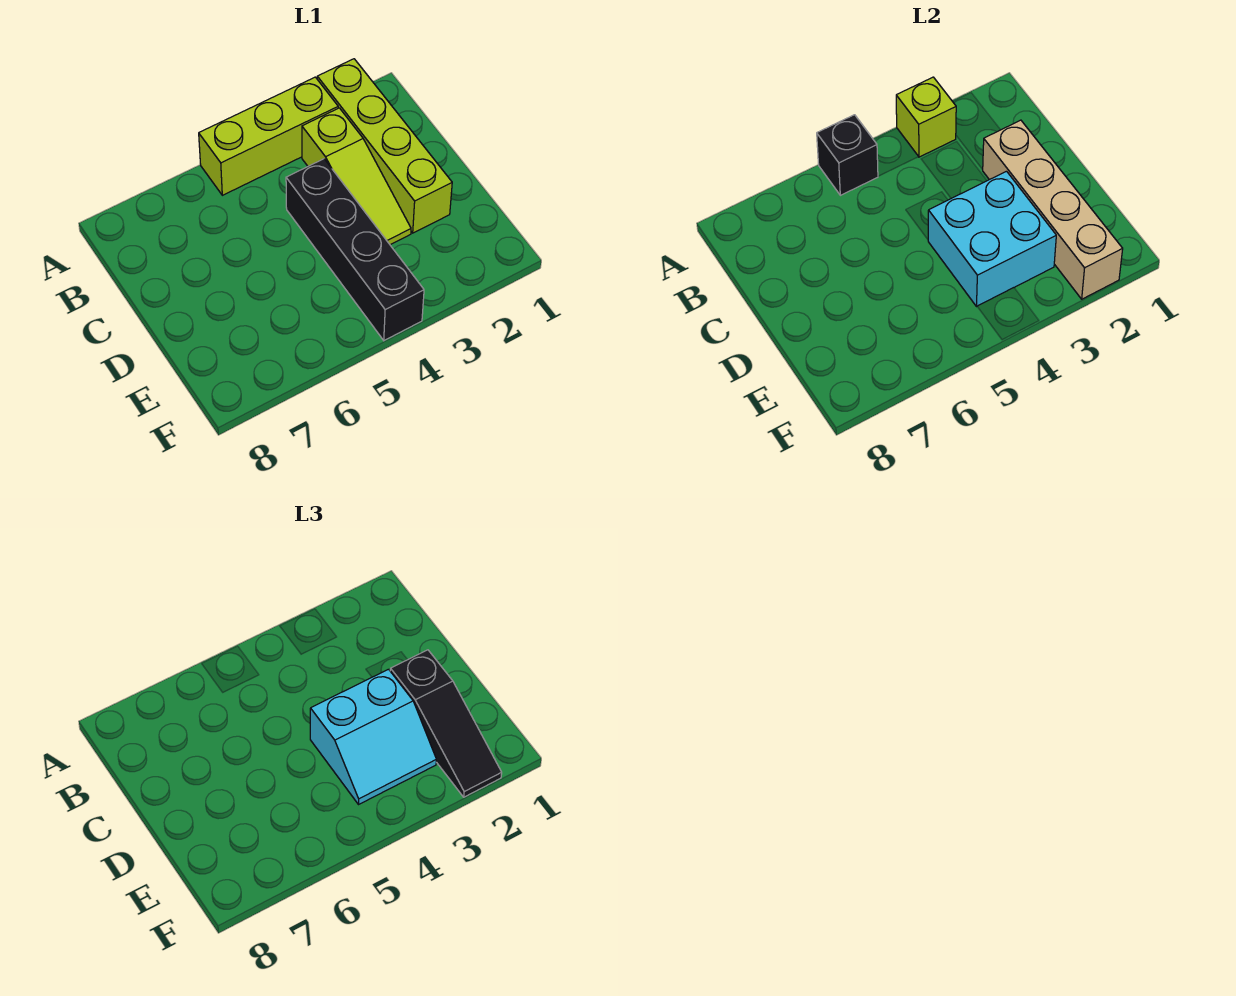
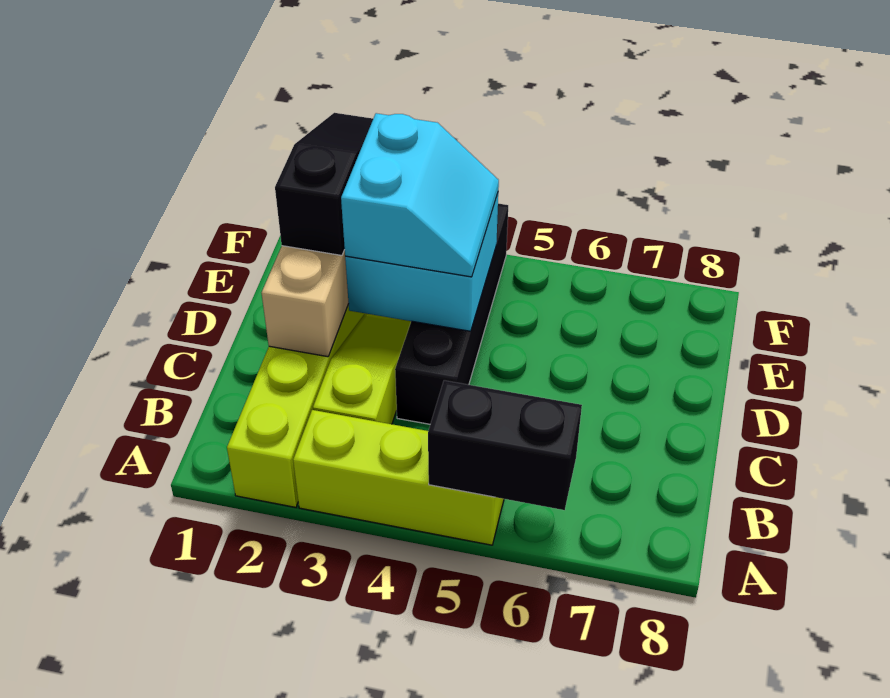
lime 1x1 brick [896,77,956,157] -> none
black 1x1 brick [817,115,878,195] -> black 1x2 brick [428,380,582,510]
cyan 2x2 slope [310,669,436,804] -> cyan 2x2 slope turned to [341,113,499,277]

